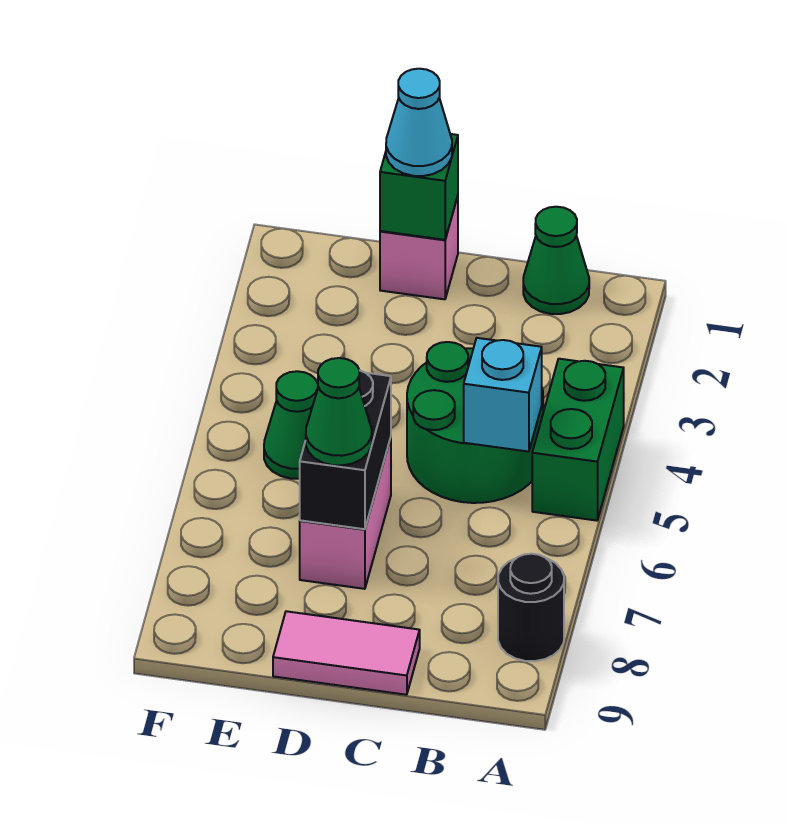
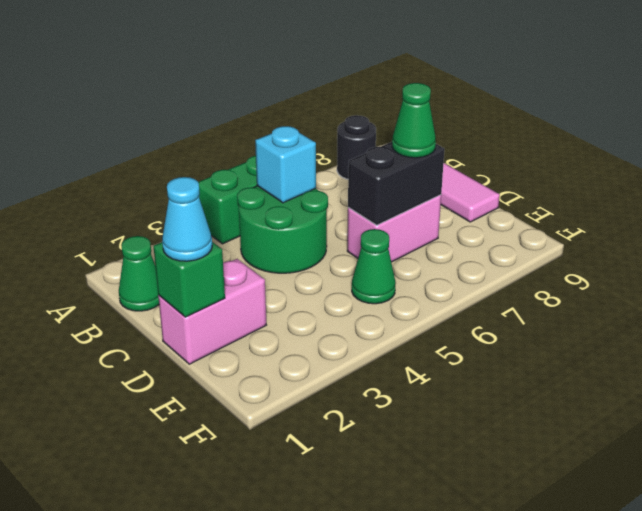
pink 1x1 brick [380,196,458,299] -> pink 1x2 brick [158,259,266,364]

